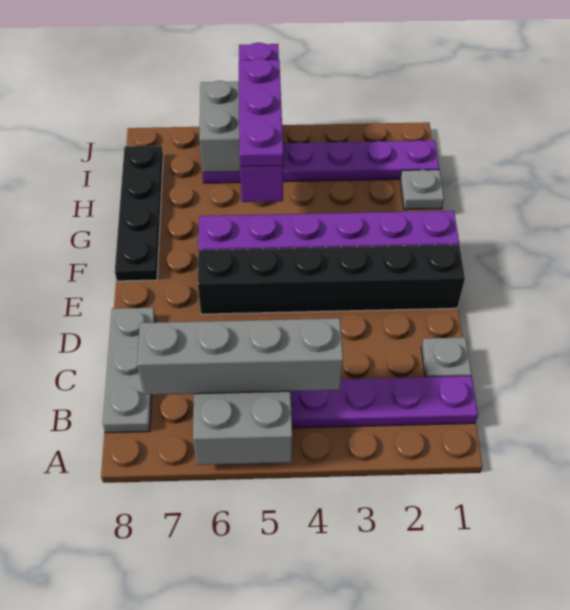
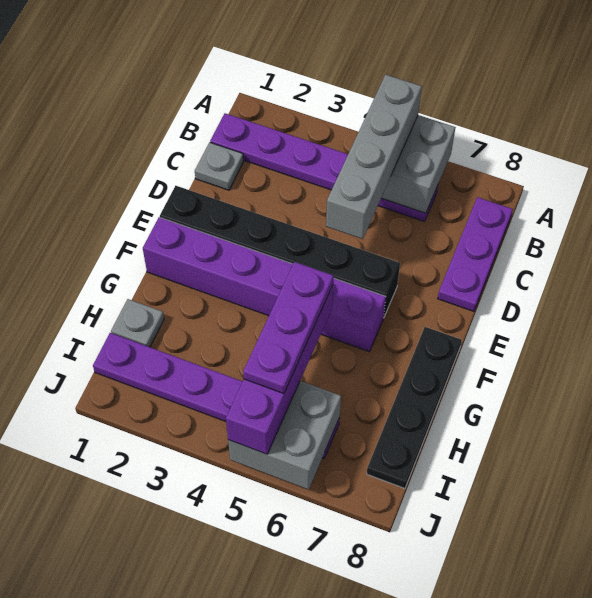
grey 1x4 brick [137,318,343,395] -> grey 1x4 brick turned to [326,75,422,239]
grey 1x3 plate [103,308,155,433] -> purple 1x3 plate [438,197,513,311]

